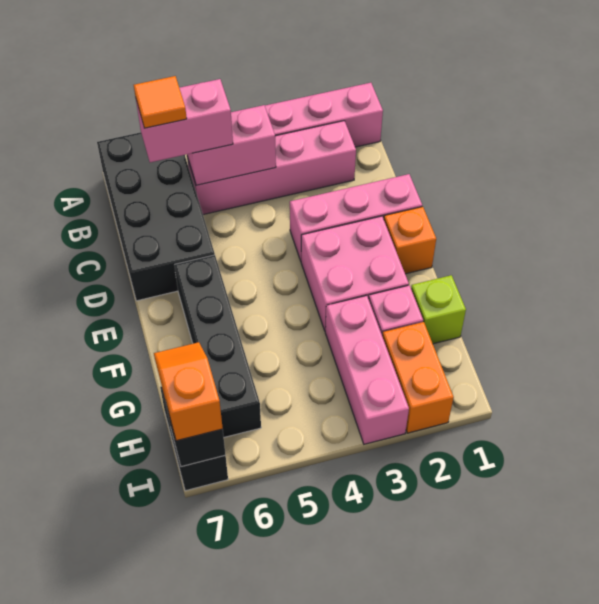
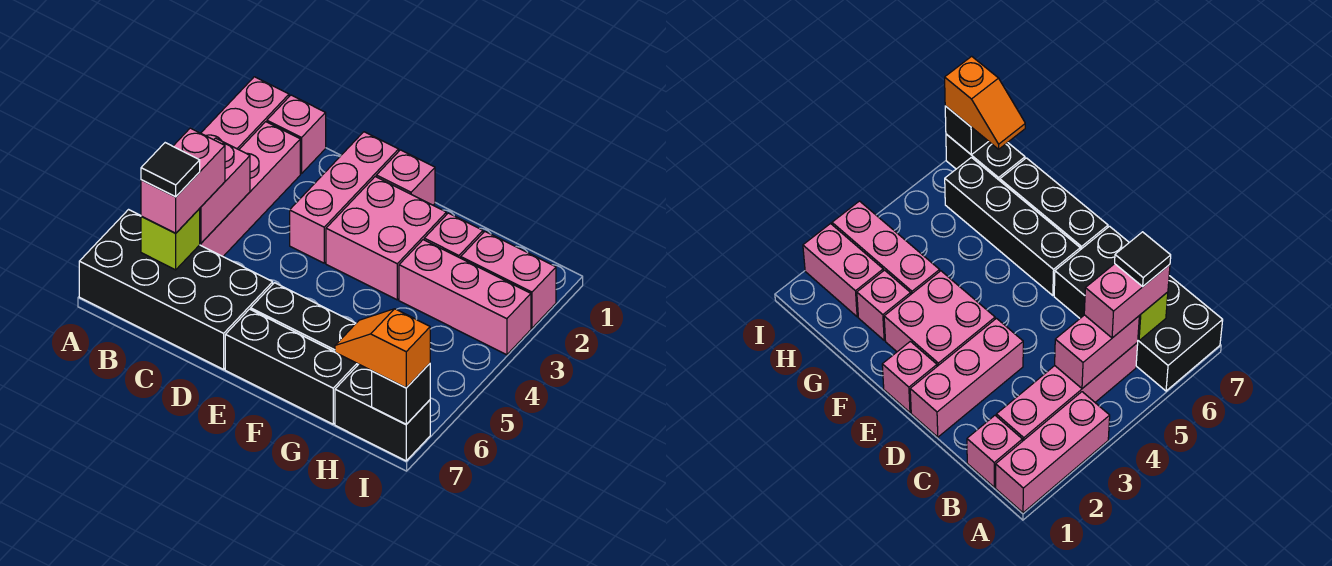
none -> pink 1x1 brick [267,95,326,174]
orange 1x1 tile [134,76,187,128] -> black 1x1 tile [141,143,200,197]
orange 1x1 brick [384,207,436,274] -> pink 1x1 brick [376,150,435,205]
none -> black 1x3 brick [225,309,357,424]
lime 1x1 brick [411,275,466,344] -> lime 1x1 brick moved to [141,209,200,270]
orange 1x2 brick [382,322,454,433] -> pink 1x2 brick [461,232,556,328]

